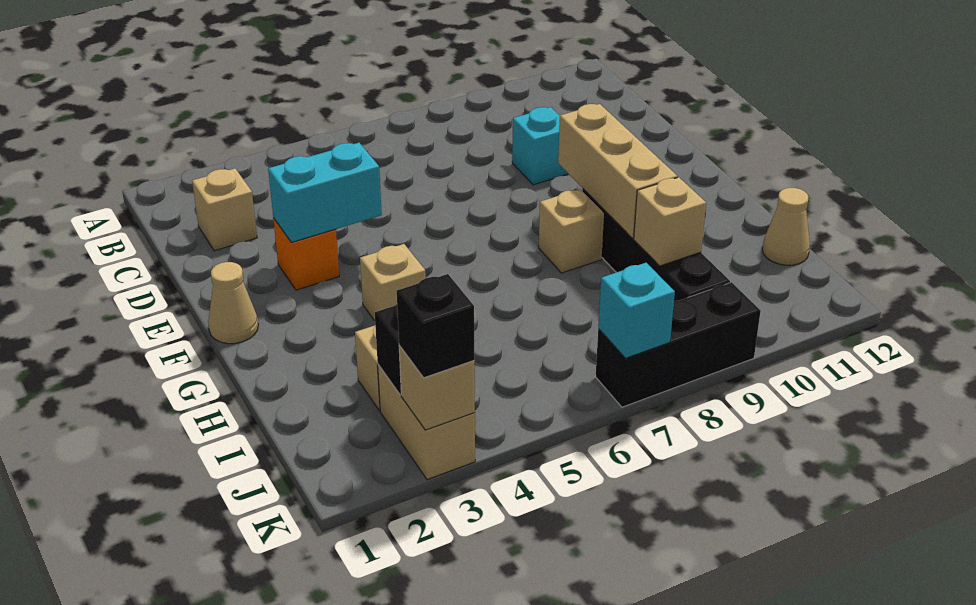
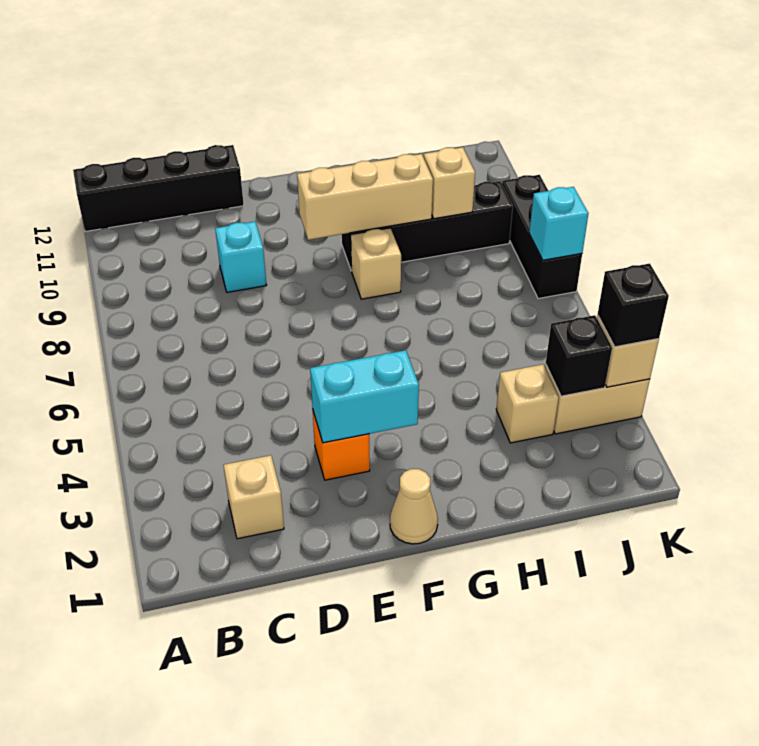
none -> black 1x4 brick [73,145,244,232]
cyan 1x2 brick [268,143,382,242] -> cyan 1x2 brick turned to [310,350,419,443]
tan 1x1 brick [360,244,426,321] -> none
tan 1x1 cone [762,188,810,265] -> none

